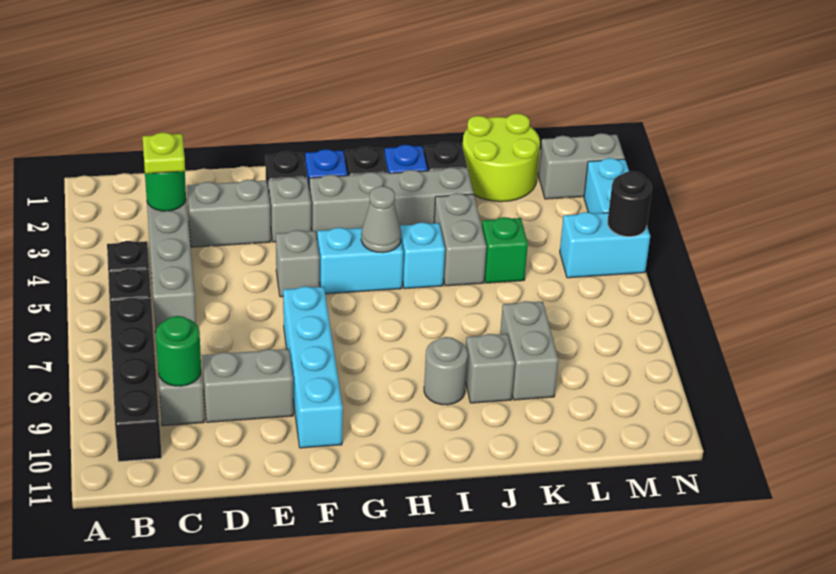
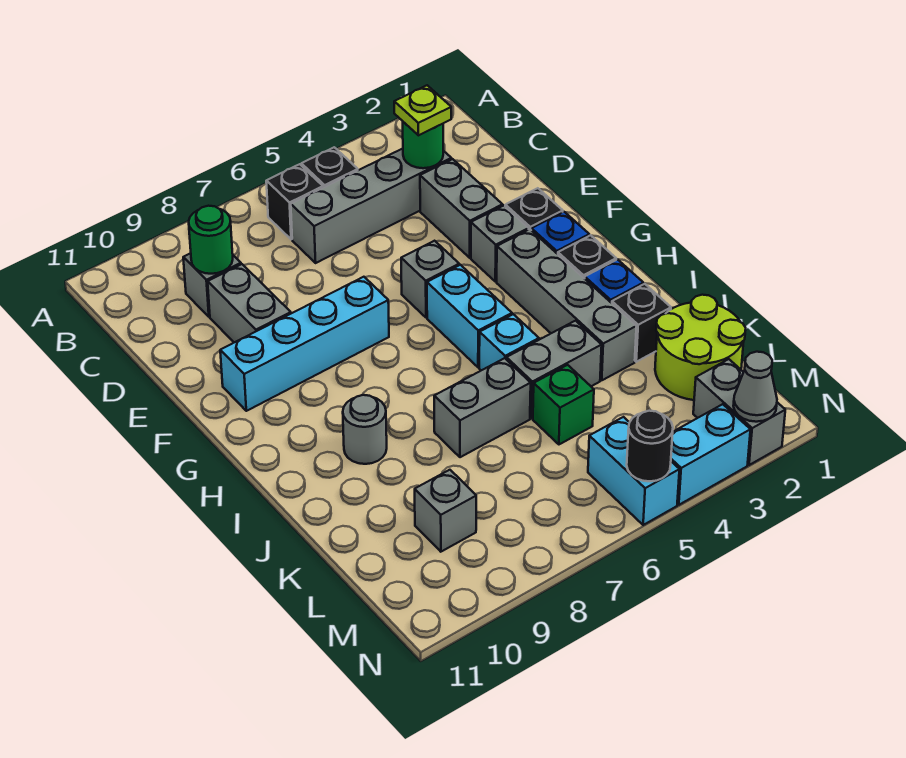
black 1x4 brick [110,298,162,462] -> none
grey 1x1 cone [361,186,401,253] -> grey 1x1 cone moved to [733,352,777,422]
grey 1x1 brick [466,334,515,403] -> grey 1x1 brick moved to [415,470,476,552]
grey 1x2 brick [500,301,558,400] -> grey 1x2 brick moved to [434,358,531,457]

